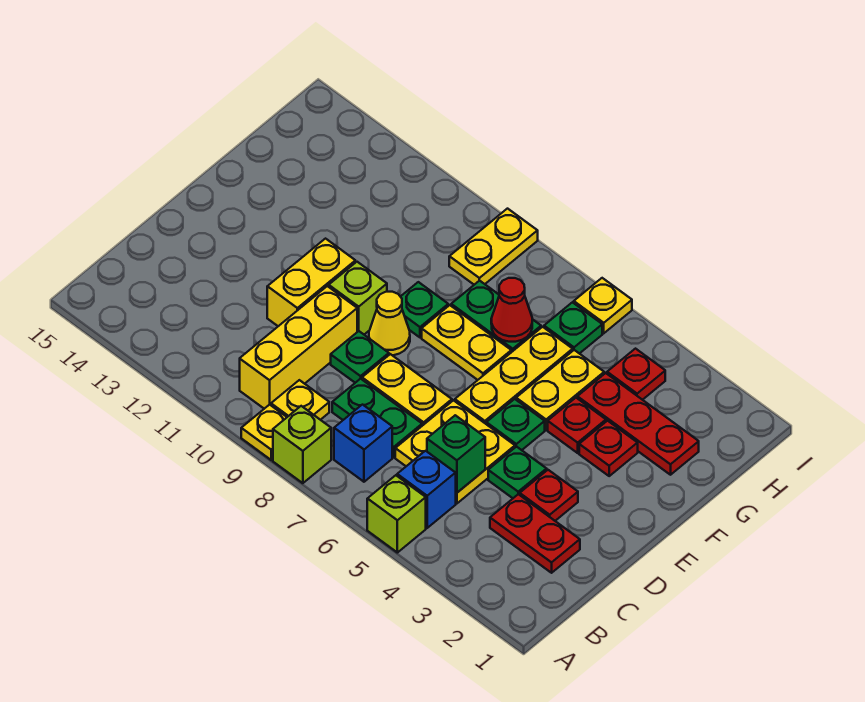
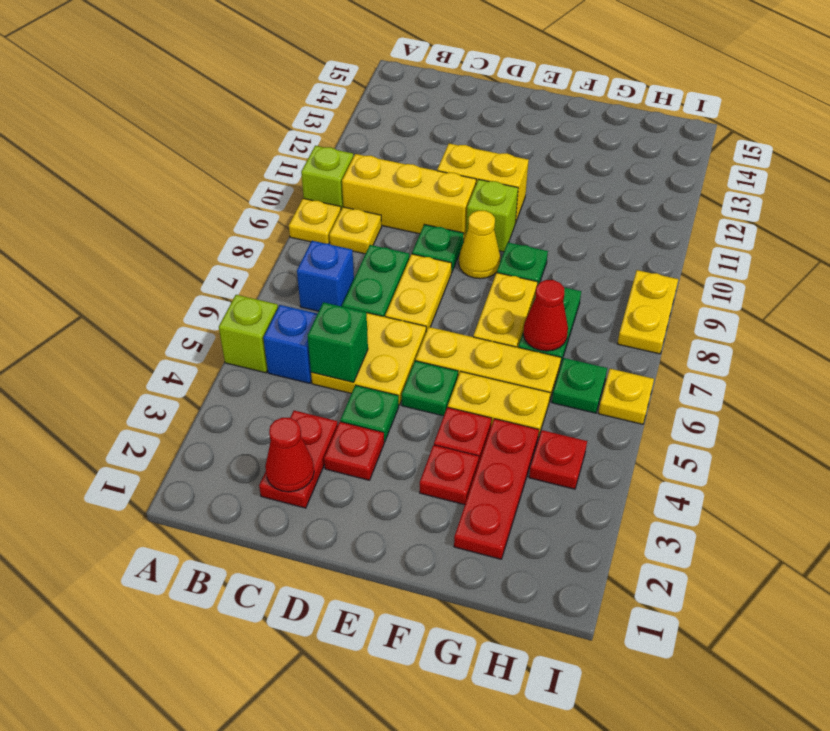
lime 1x1 brick [273,406,331,483] -> lime 1x1 brick moved to [301,146,353,209]
none -> red 1x1 cone [265,418,314,492]
yellow 1x2 plate [449,209,538,285] -> yellow 1x2 plate turned to [617,270,678,354]

